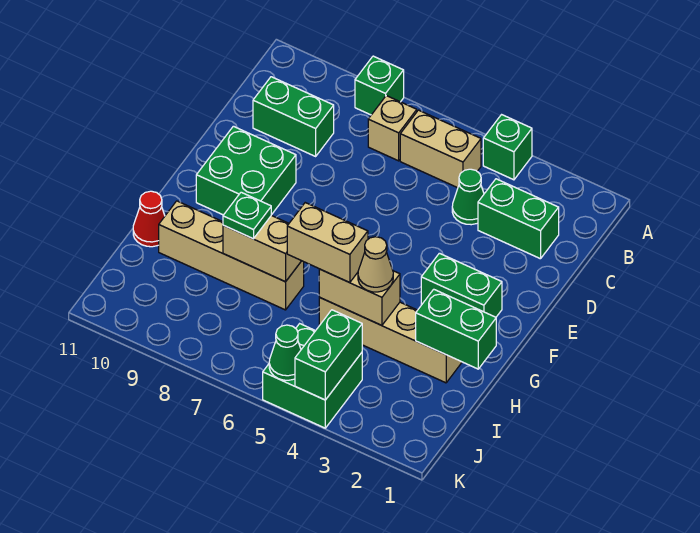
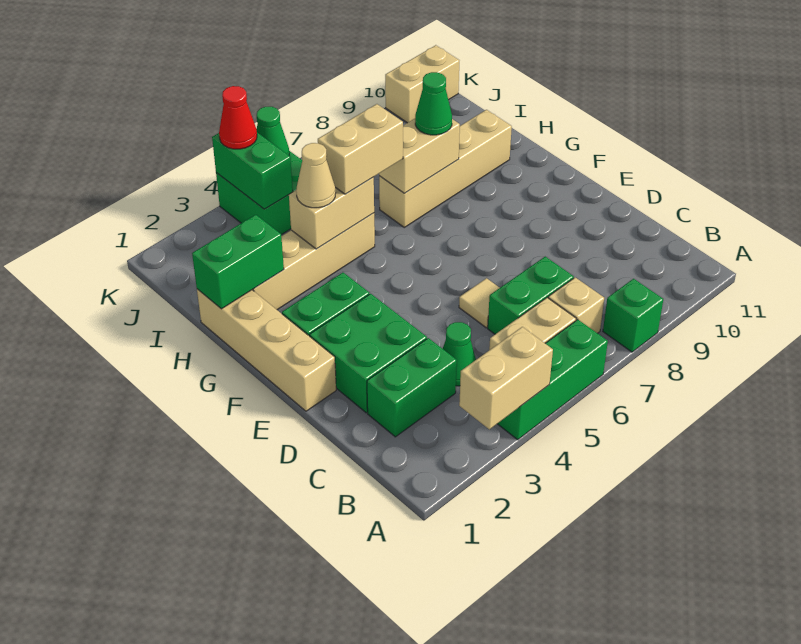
none -> tan 1x2 brick [459,327,553,429]
green 1x1 brick [483,115,532,180] -> green 1x3 brick [498,320,608,440]
green 1x2 brick [253,77,334,156] -> green 1x2 brick moved to [488,257,574,334]
none -> tan 1x1 tile [459,278,500,328]
none -> tan 1x4 brick [197,289,336,411]
green 2x2 brick [196,126,296,215] -> green 2x2 brick moved to [310,294,427,413]
green 1x1 plate [223,192,271,239] -> green 1x1 cone [415,72,452,135]
red 1x1 cone [133,191,165,247] -> red 1x1 cone moved to [219,86,257,149]
none -> tan 1x2 brick [385,45,459,123]

